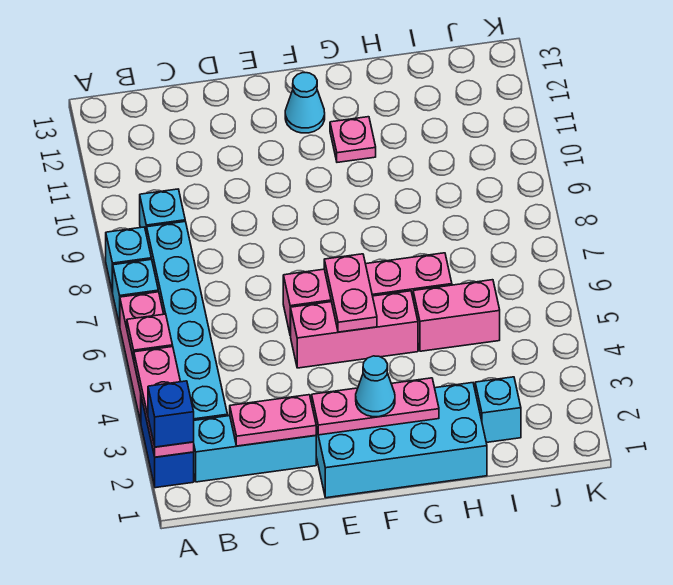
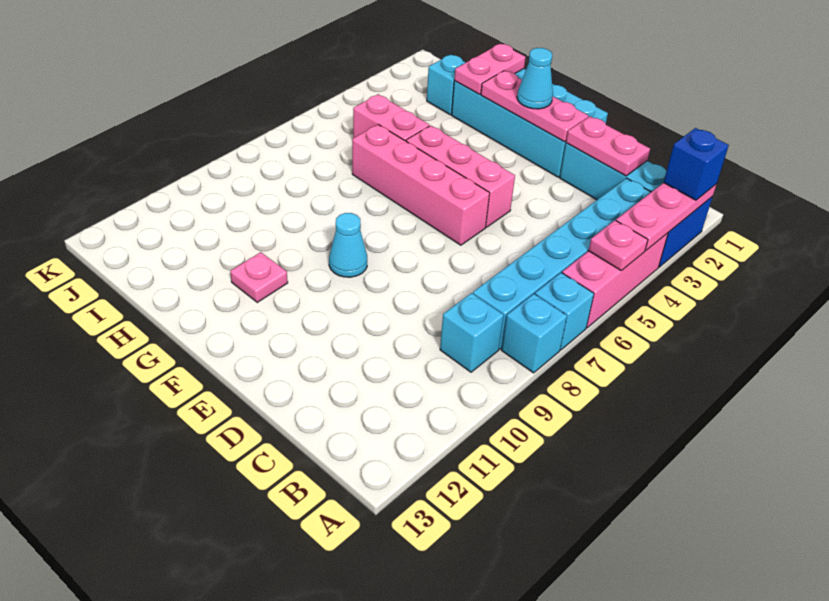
pink 1x2 plate [324,254,377,332] -> pink 1x2 plate moved to [454,44,525,94]
cyan 1x1 cone [285,73,325,133] -> cyan 1x1 cone moved to [329,213,367,277]

